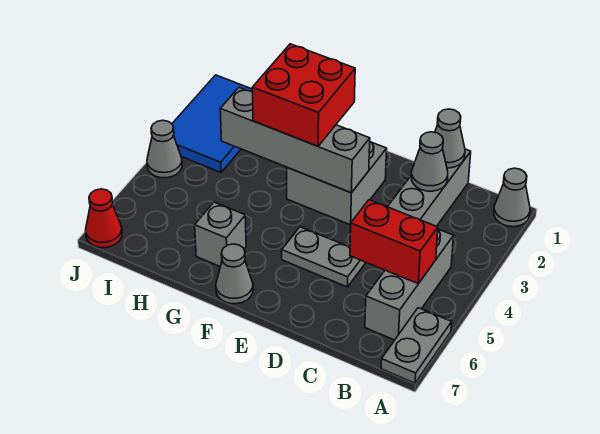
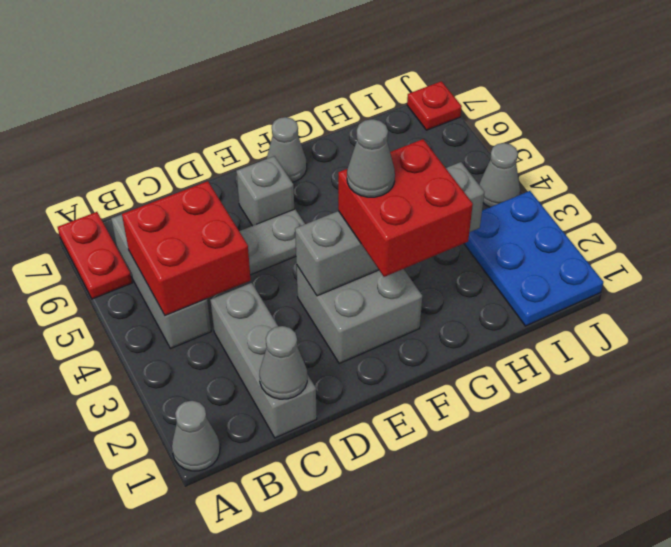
grey 1x2 plate [381,308,452,383] -> red 1x2 plate [58,212,132,299]
red 1x2 brick [350,200,438,284] -> red 2x2 brick [122,181,251,316]
grey 1x1 cone [412,132,448,191] -> grey 1x1 cone moved to [347,119,395,197]
grey 1x1 brick [195,202,246,266] -> grey 1x1 brick moved to [236,156,294,226]
blue 2x3 tile [172,75,253,172] -> blue 2x3 plate [464,191,603,326]
red 1x1 cone [86,189,122,248] -> red 1x1 plate [407,81,462,130]

